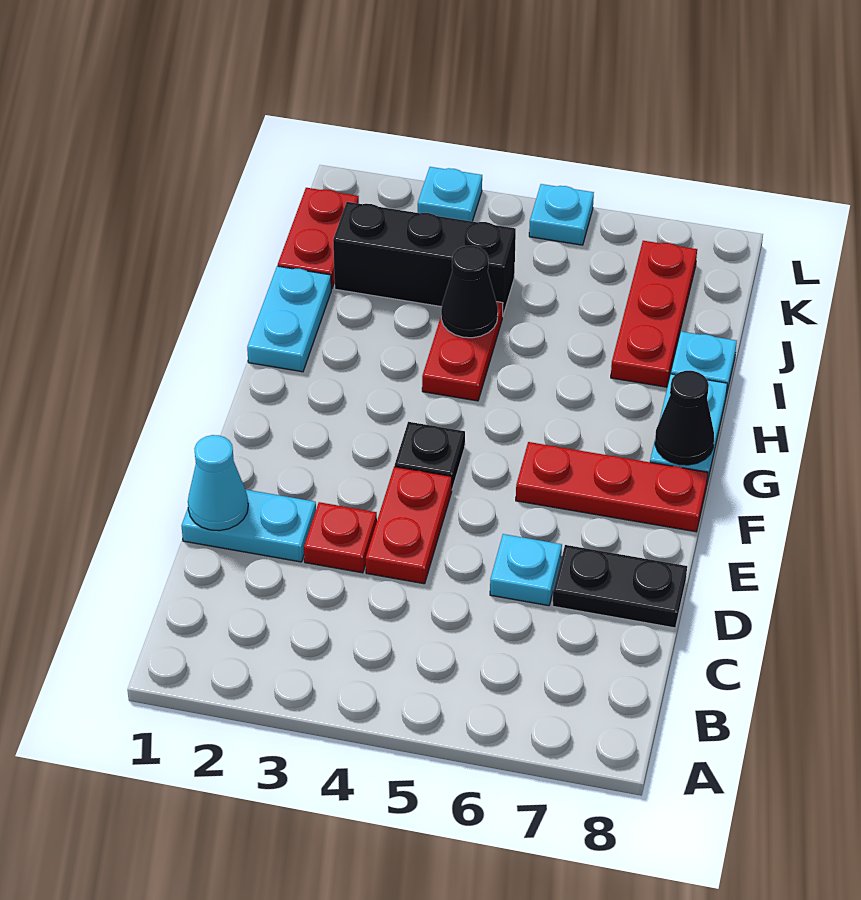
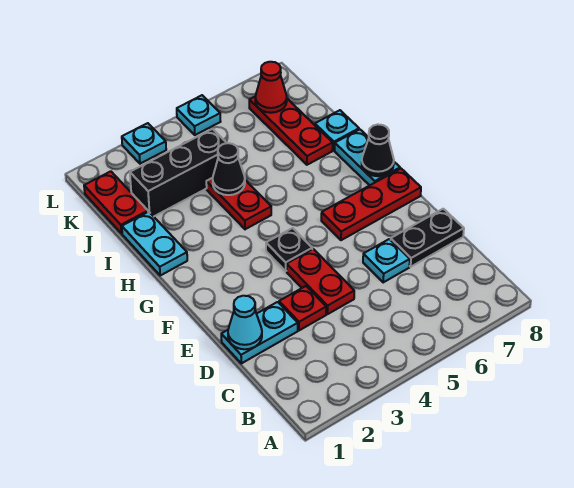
none -> red 1x1 cone [255,62,287,113]

